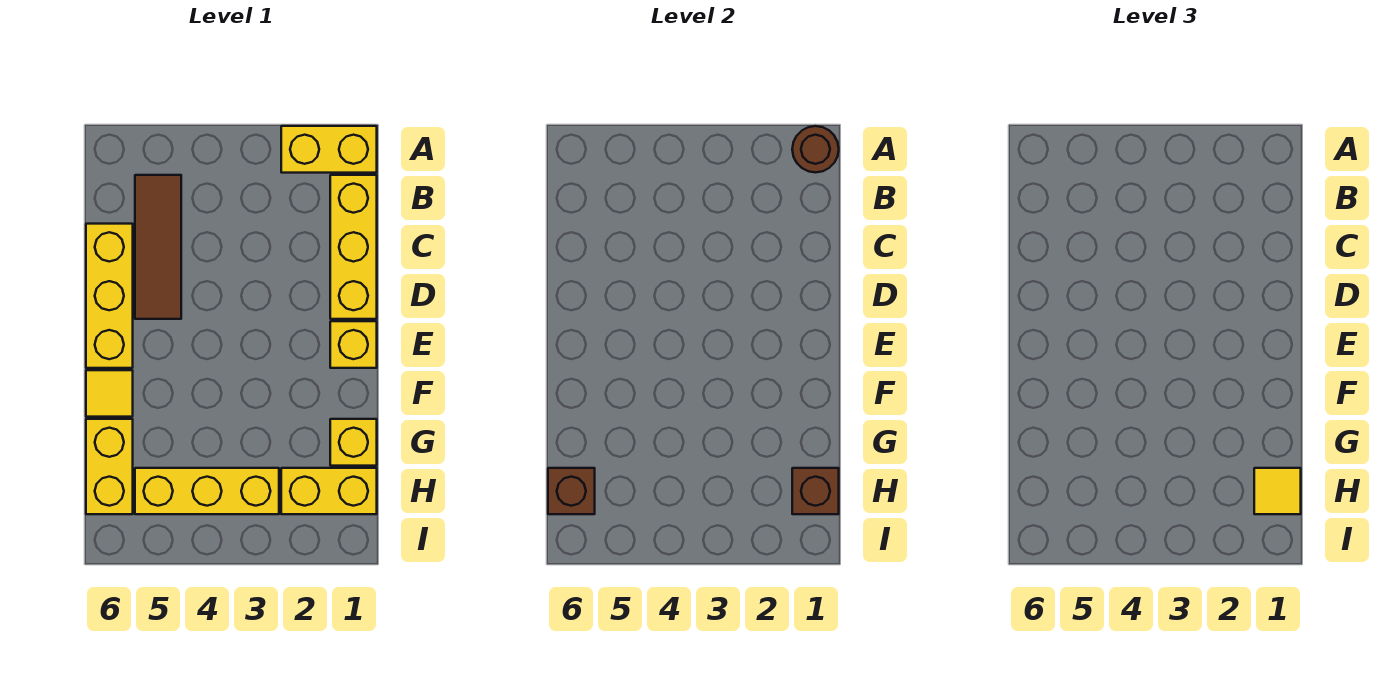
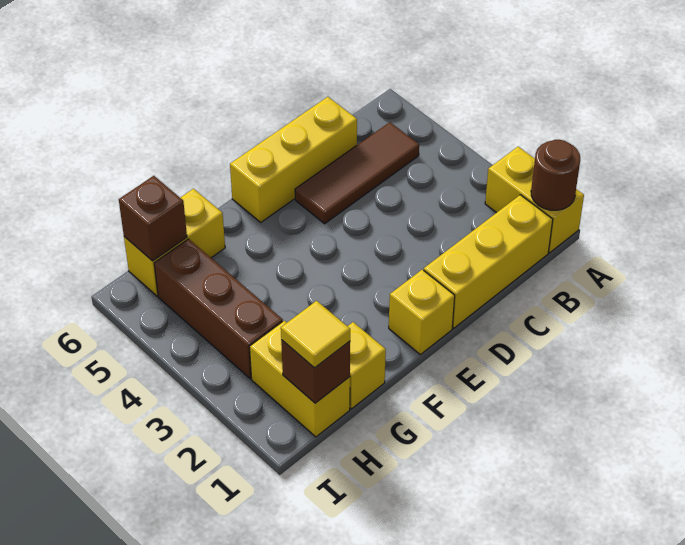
yellow 1x1 tile [86,370,133,417] -> none
yellow 1x3 brick [135,468,279,514] -> brown 1x3 brick [154,239,283,379]

